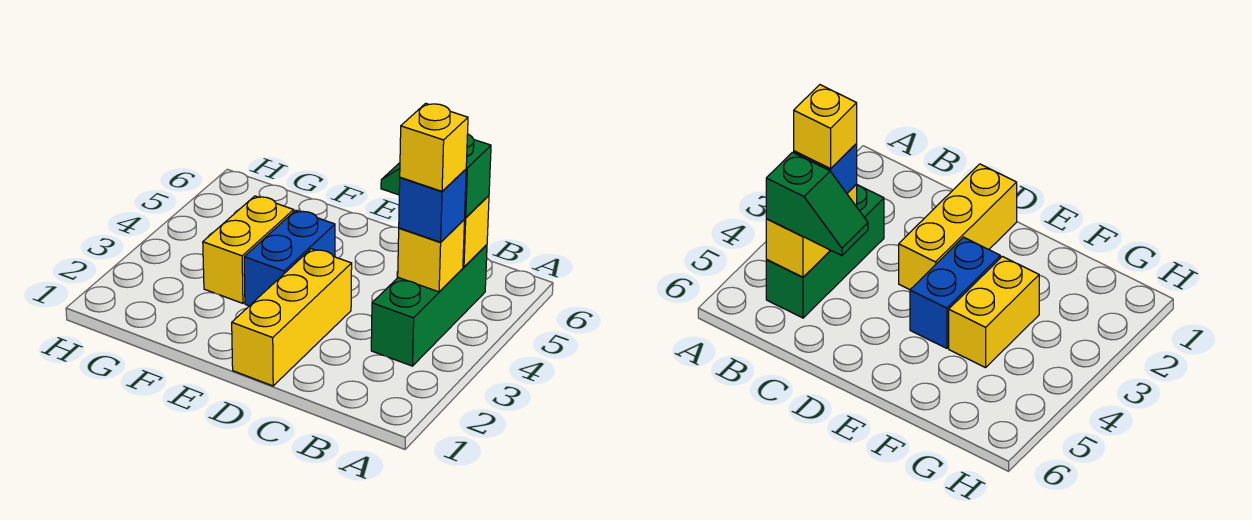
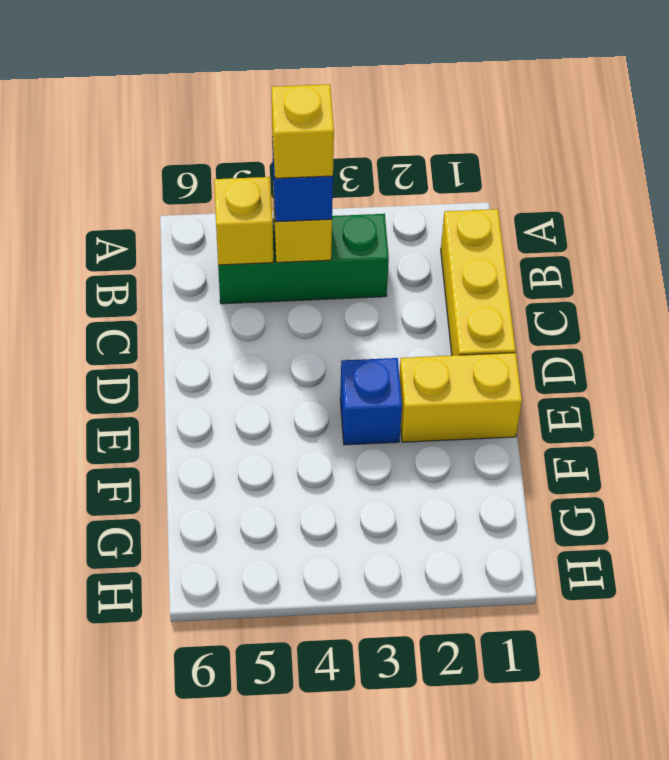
green 1x2 slope [381,134,491,218] -> none
yellow 1x3 brick [232,249,352,386] -> yellow 1x3 brick turned to [441,209,516,356]
blue 1x2 brick [244,210,335,306] -> blue 1x1 brick [340,358,402,445]
yellow 1x2 brick [203,196,294,303] -> yellow 1x2 brick moved to [399,353,522,442]

